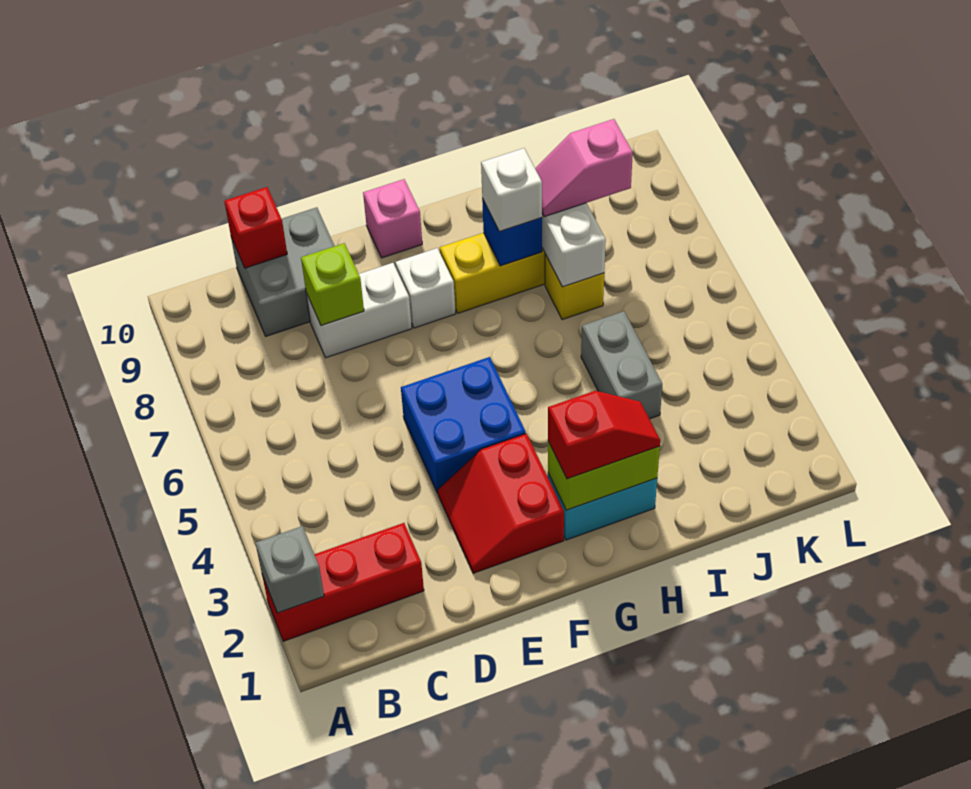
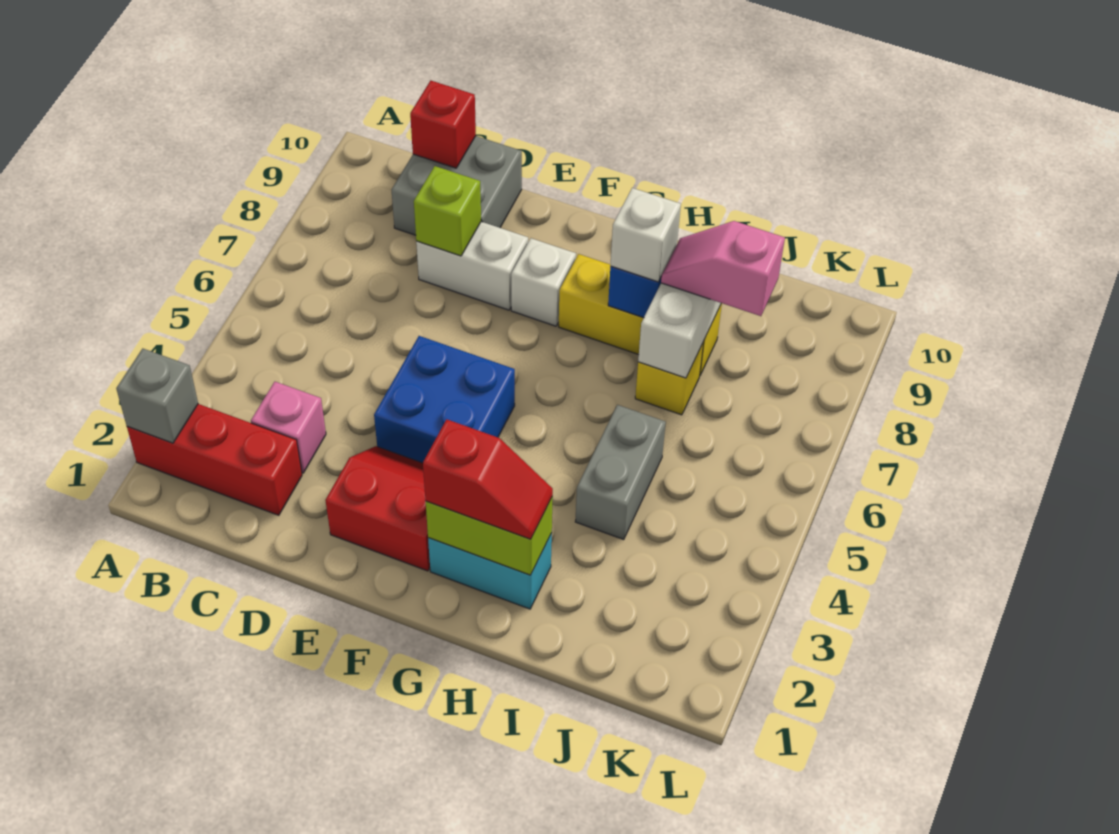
red 2x2 slope [438,433,564,573] -> red 2x2 slope turned to [325,446,430,571]
pink 1x1 brick [363,179,422,258] -> pink 1x1 brick moved to [251,382,326,473]

